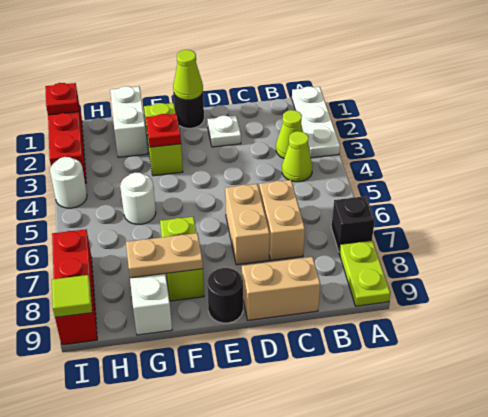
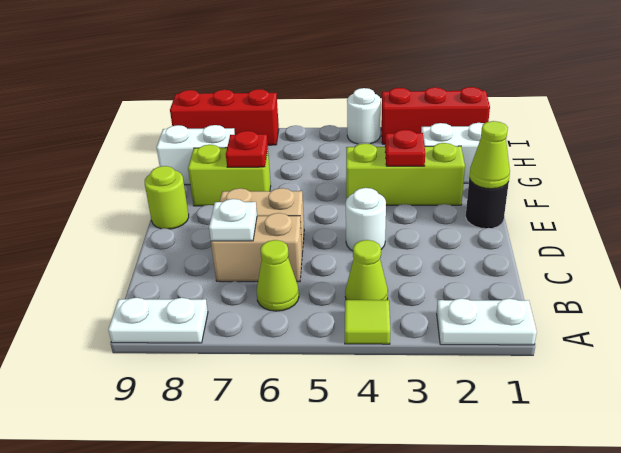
white 1x3 plate [292,87,340,158] -> white 1x2 plate [437,298,537,345]
black 1x1 brick [331,196,375,251] -> none
lime 1x2 plate [339,240,391,306] -> white 1x2 plate [108,298,208,343]
lime 1x1 cone [276,110,303,158] -> lime 1x1 cone moved to [256,240,299,311]
tan 1x2 brick [242,257,320,320] -> none
white 1x1 plate [207,116,241,147] -> white 1x1 plate moved to [209,199,257,241]
black 1x1 round brick [207,268,243,323] -> lime 1x1 round brick [145,166,189,229]
lime 1x2 brick [144,103,183,176] -> lime 1x3 brick [346,143,465,205]
tan 1x2 plate [126,233,203,278] -> none
white 1x1 round brick [120,173,156,224] -> white 1x1 round brick moved to [346,188,386,251]
red 1x1 plate [45,83,79,115] -> red 1x1 plate moved to [226,131,268,167]
lime 1x1 tile [52,275,92,317] -> lime 1x1 tile moved to [345,300,390,344]

